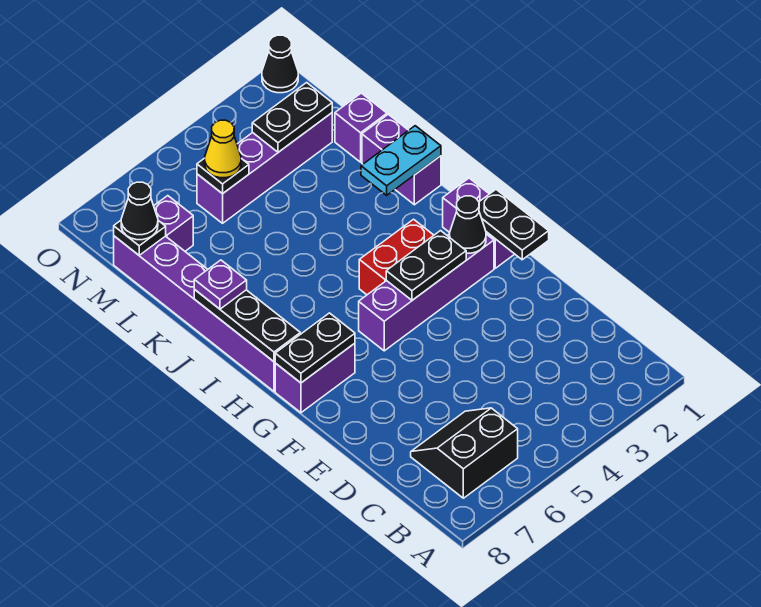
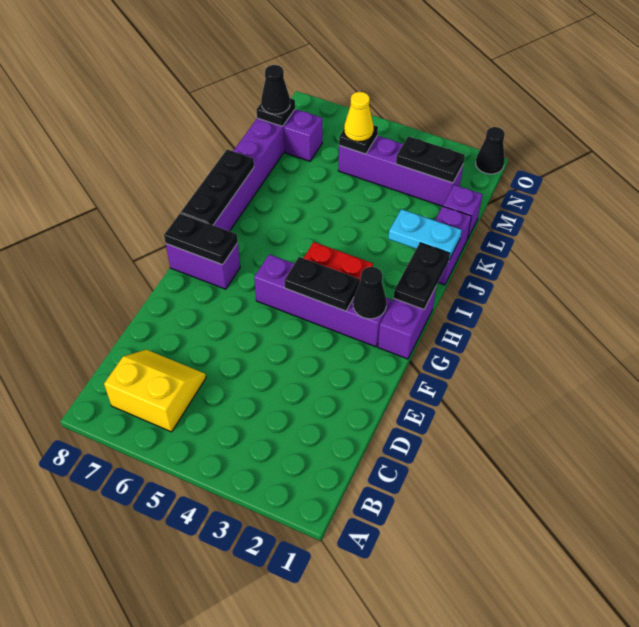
black 2x2 slope [411,408,518,498] -> yellow 2x2 slope [104,350,206,432]
black 1x2 plate [479,190,549,260] -> black 1x2 plate moved to [394,243,450,309]
purple 1x1 plate [194,260,247,309] -> none

